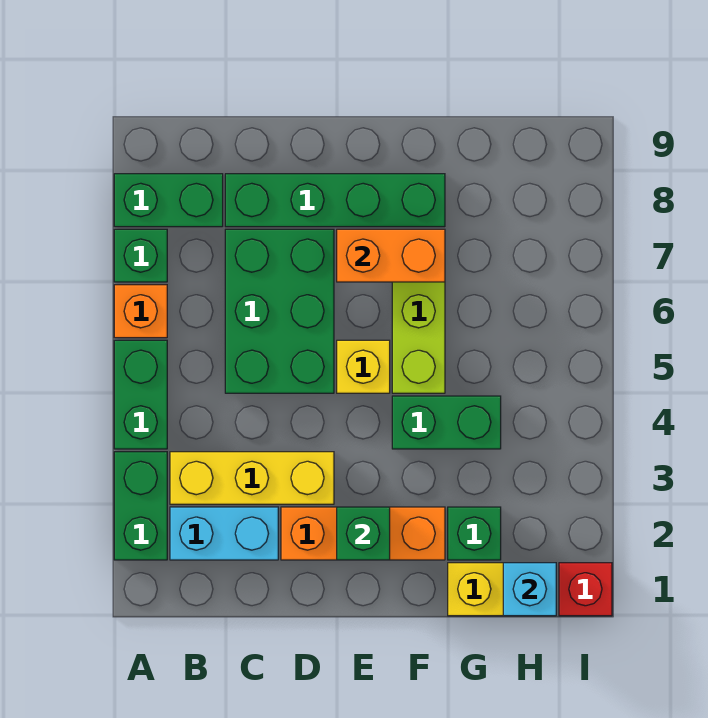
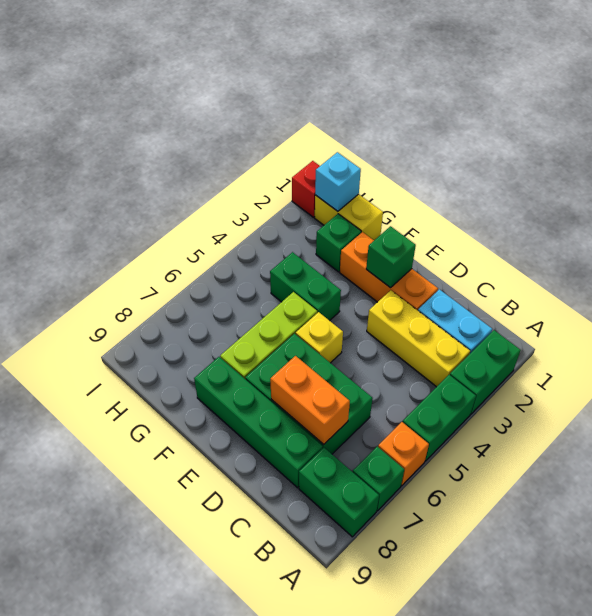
green 2x3 brick [225,229,334,393] -> green 2x3 brick turned to [245,334,373,454]
orange 1x2 brick [337,229,445,282] -> orange 1x2 brick moved to [270,356,350,444]

